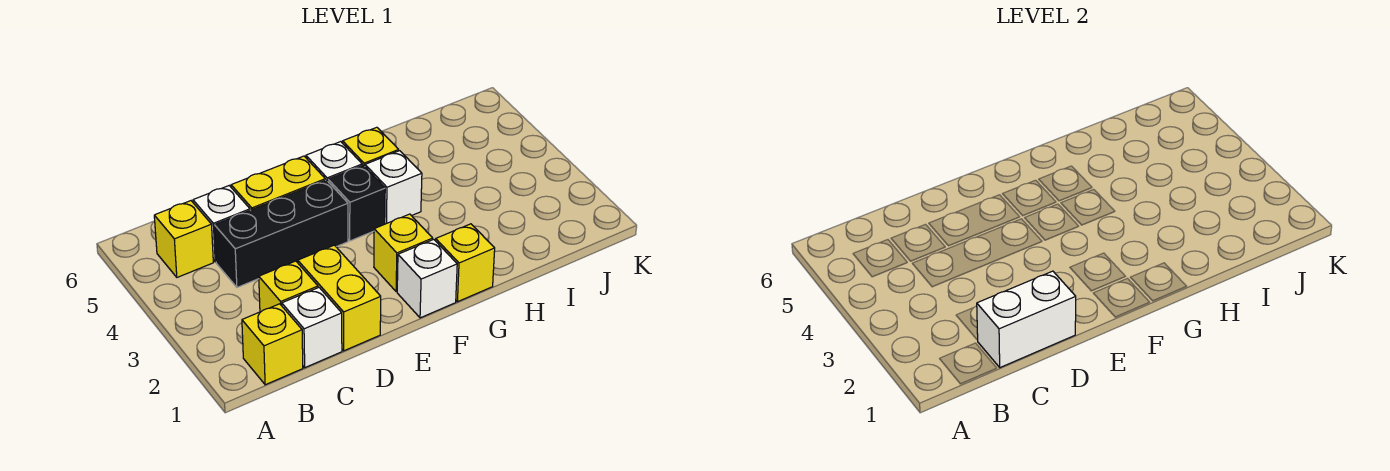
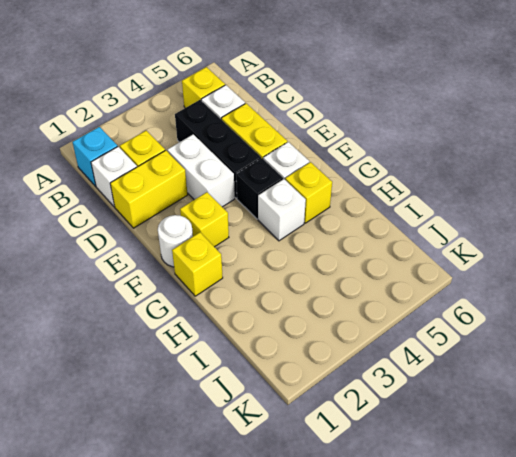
yellow 1x1 brick [242,304,303,385] -> cyan 1x1 brick [73,127,118,186]
white 1x2 brick [977,271,1076,368] -> white 1x2 brick moved to [167,134,235,207]
white 1x1 brick [397,239,457,318] -> white 1x1 round brick [158,215,193,267]

